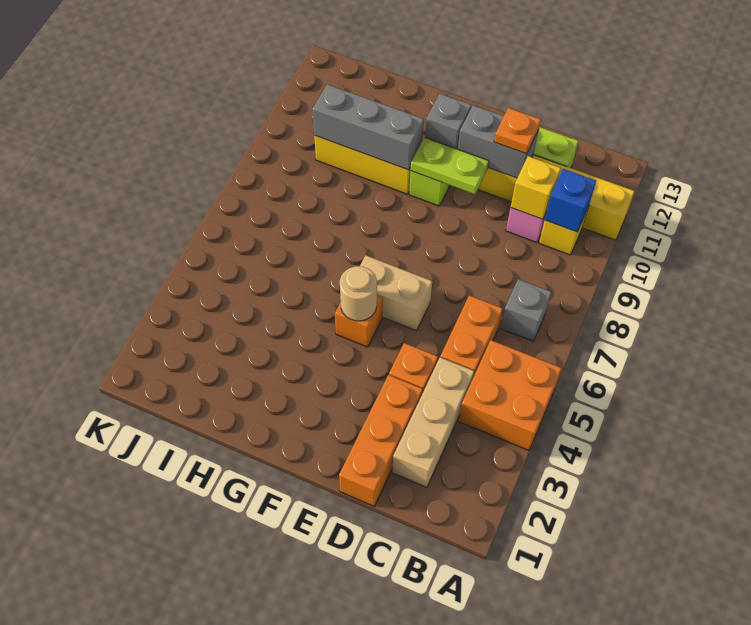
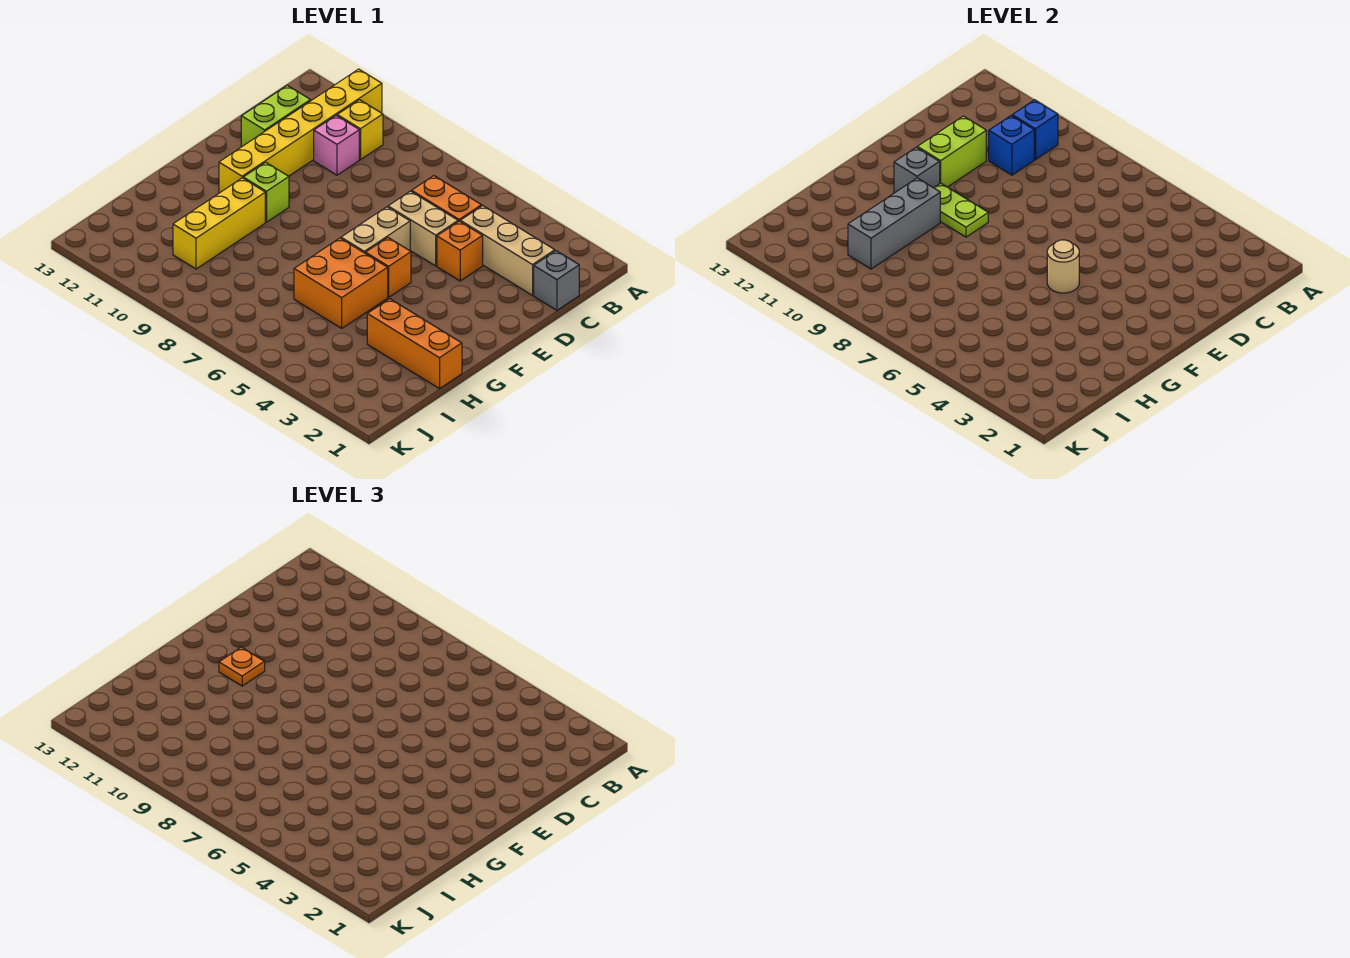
orange 2x2 brick [459,340,562,450] -> orange 2x2 brick moved to [294,238,388,328]
grey 1x1 brick [501,279,551,341] -> grey 1x1 brick moved to [534,251,579,310]
yellow 1x1 brick [511,156,561,219] -> blue 1x1 brick [989,116,1034,175]
orange 1x3 brick [339,375,423,506] -> orange 1x3 brick moved to [367,299,462,389]
none -> tan 1x2 brick [388,191,458,266]
grey 1x2 brick [458,105,539,178] -> lime 1x2 brick [917,116,986,187]
orange 1x1 plate [494,108,541,154] -> orange 1x1 plate moved to [219,647,265,686]
lime 1x2 plate [411,137,489,194] -> lime 1x2 plate turned to [934,183,988,237]

